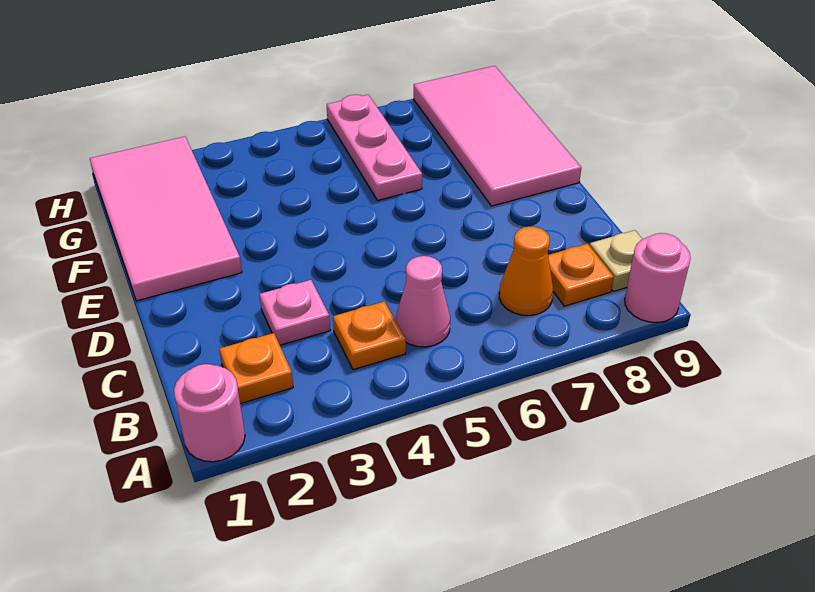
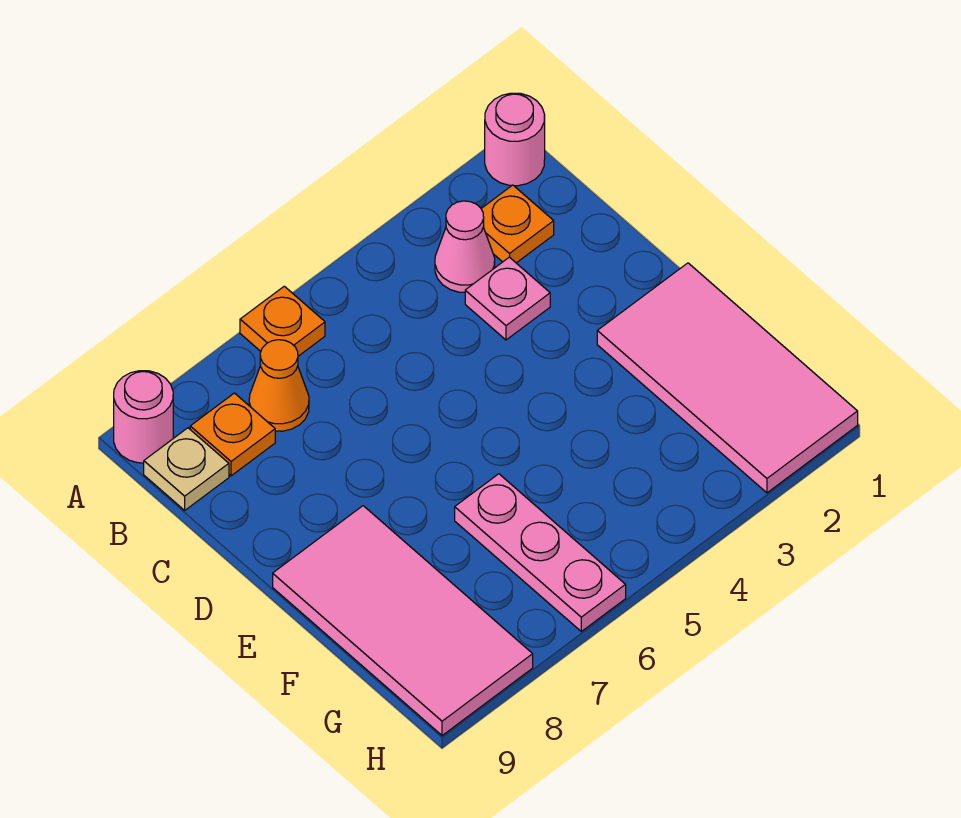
orange 1x1 plate [333,302,406,370] -> orange 1x1 plate moved to [240,286,325,356]
pink 1x1 cone [396,256,450,347] -> pink 1x1 cone moved to [435,201,495,292]

